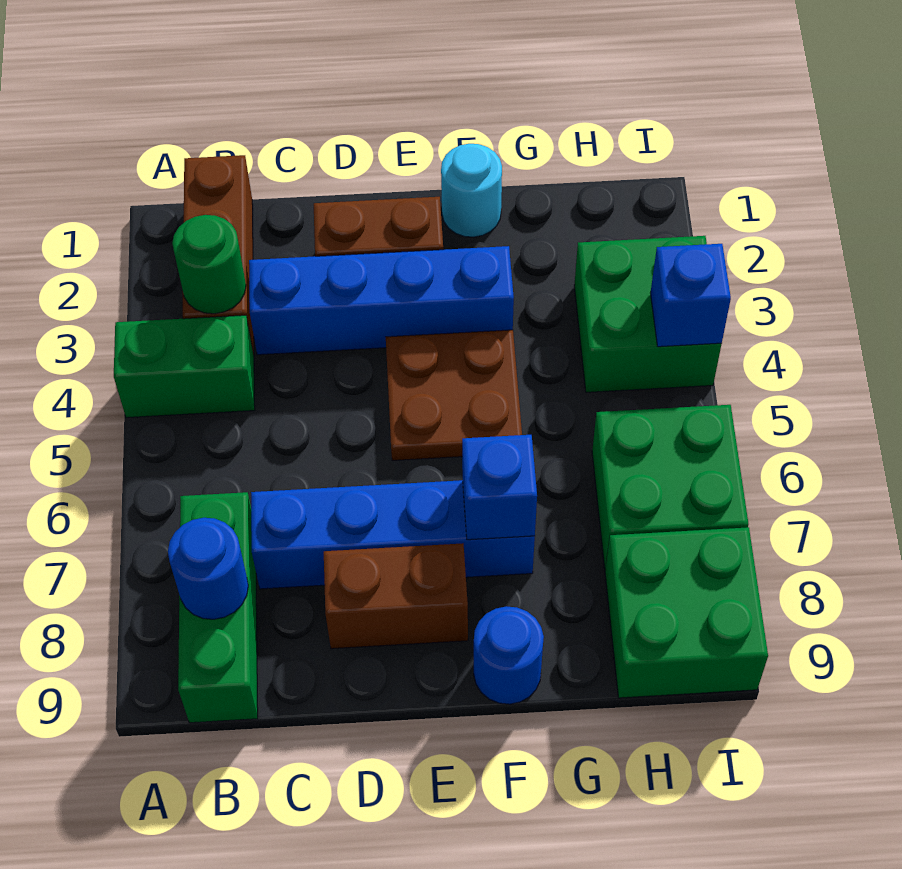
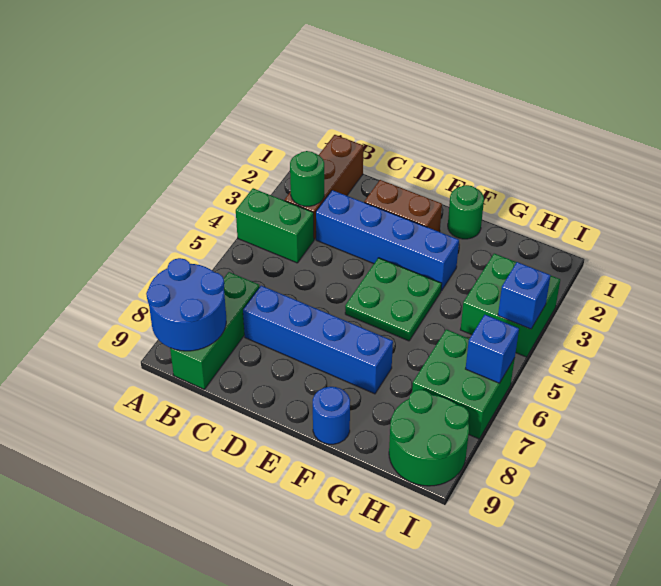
blue 1x1 round brick [168,518,248,619] -> blue 2x2 round brick [146,258,226,351]
brown 1x2 brick [324,543,468,649] -> none
brown 2x2 plate [386,330,522,460] -> green 2x2 plate [345,258,442,341]
cyan 1x1 round brick [441,144,502,237] -> green 1x1 round brick [448,185,484,239]
blue 1x1 brick [462,435,537,540] -> blue 1x1 brick moved to [466,315,519,383]
green 2x2 brick [605,527,768,698] -> green 2x2 round brick [389,390,469,486]

